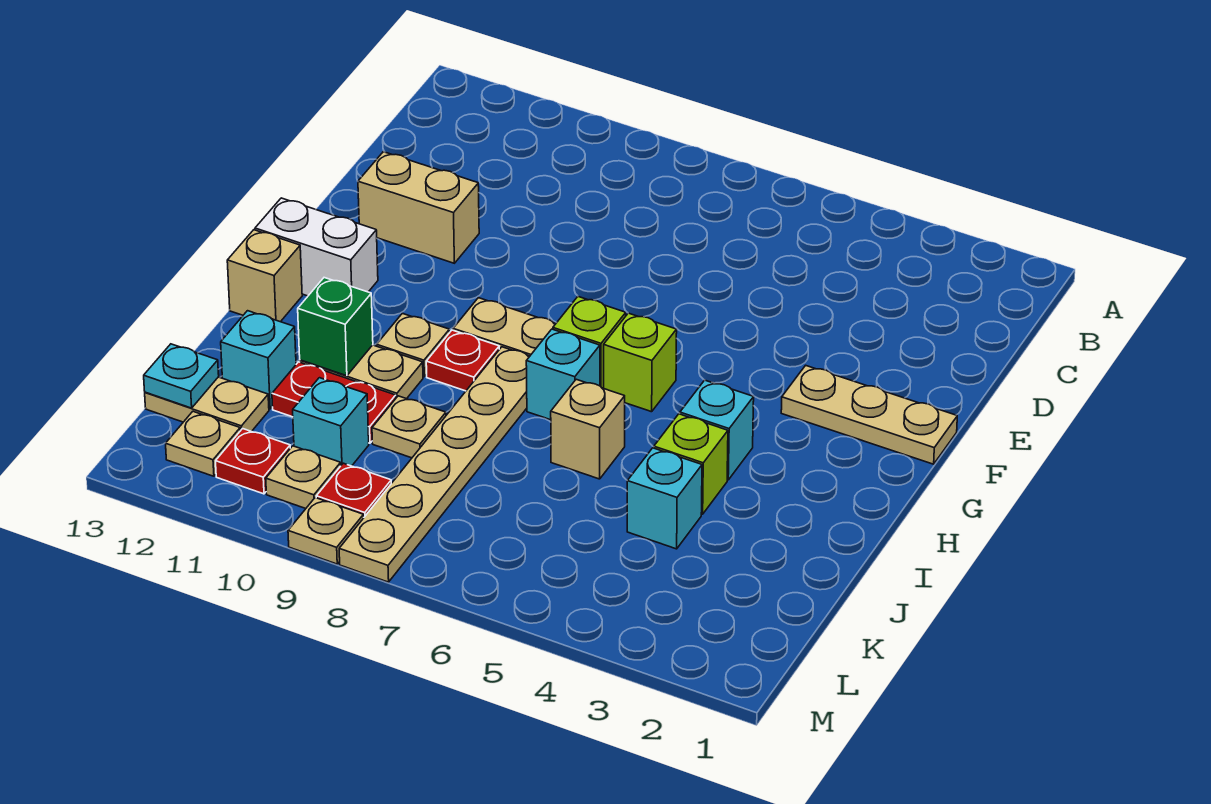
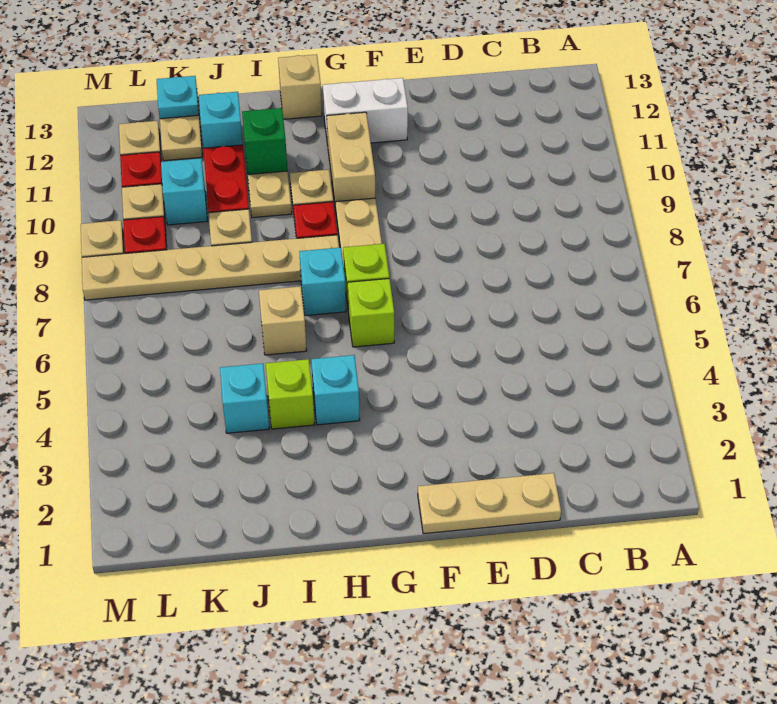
tan 1x2 brick [358,152,479,263] -> tan 1x2 brick moved to [327,112,375,209]
tan 1x3 plate [781,365,957,464] -> tan 1x3 plate turned to [418,473,561,534]
white 1x2 brick [255,198,378,296] -> white 1x2 brick turned to [323,78,408,145]

